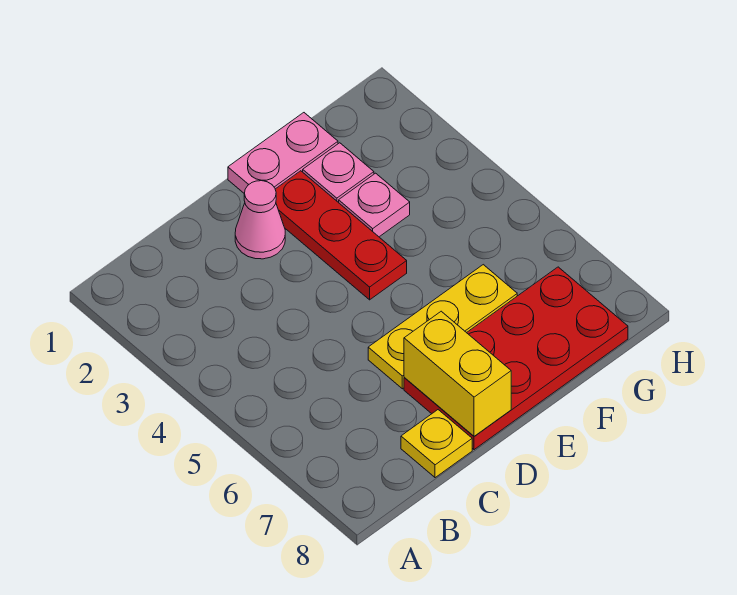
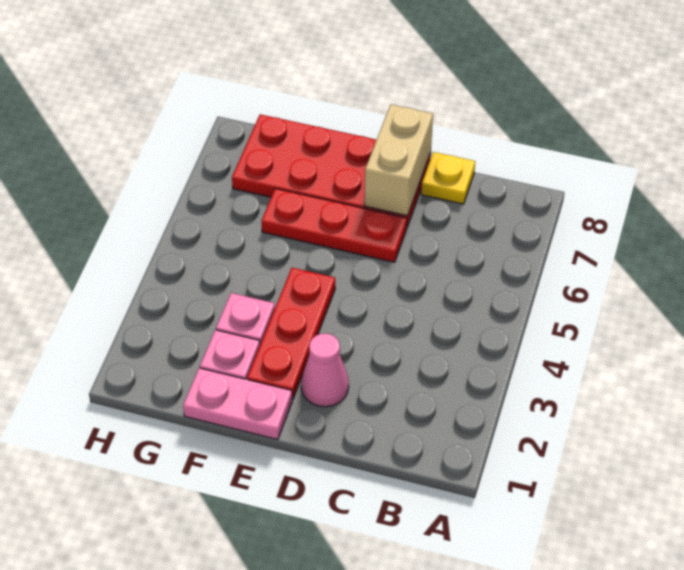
yellow 1x3 plate [368,265,517,389] -> red 1x3 plate [262,188,407,262]
yellow 1x2 brick [404,311,511,436] -> tan 1x2 brick [365,105,433,216]

